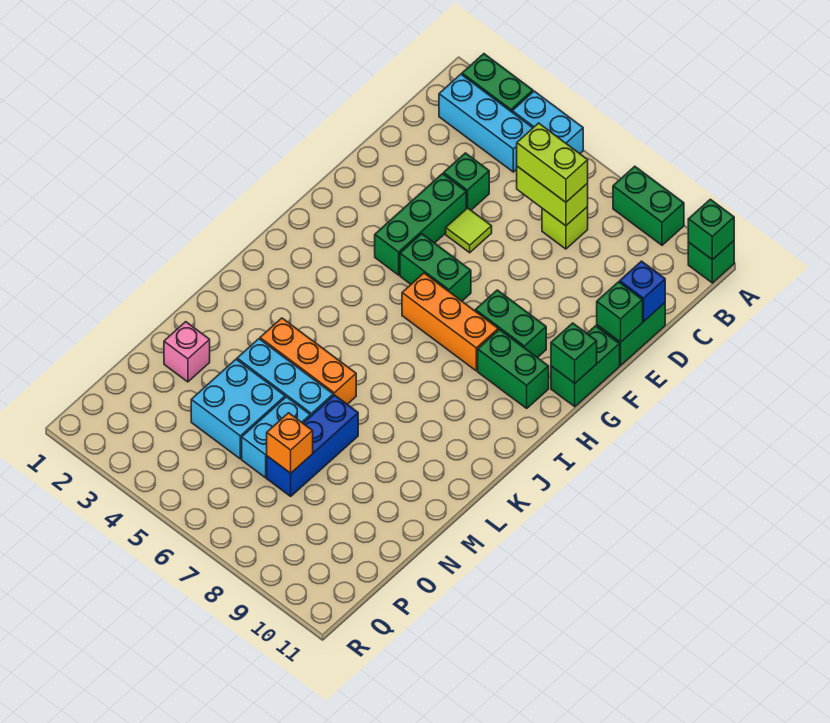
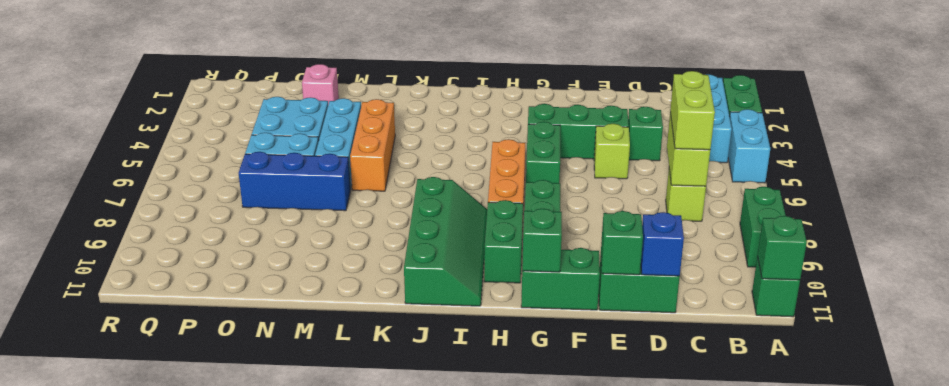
lime 1x1 tile [446,208,492,253] -> lime 1x1 brick [594,124,630,179]
none -> green 2x4 slope [404,177,487,306]
orange 1x1 brick [267,413,313,473] -> none

